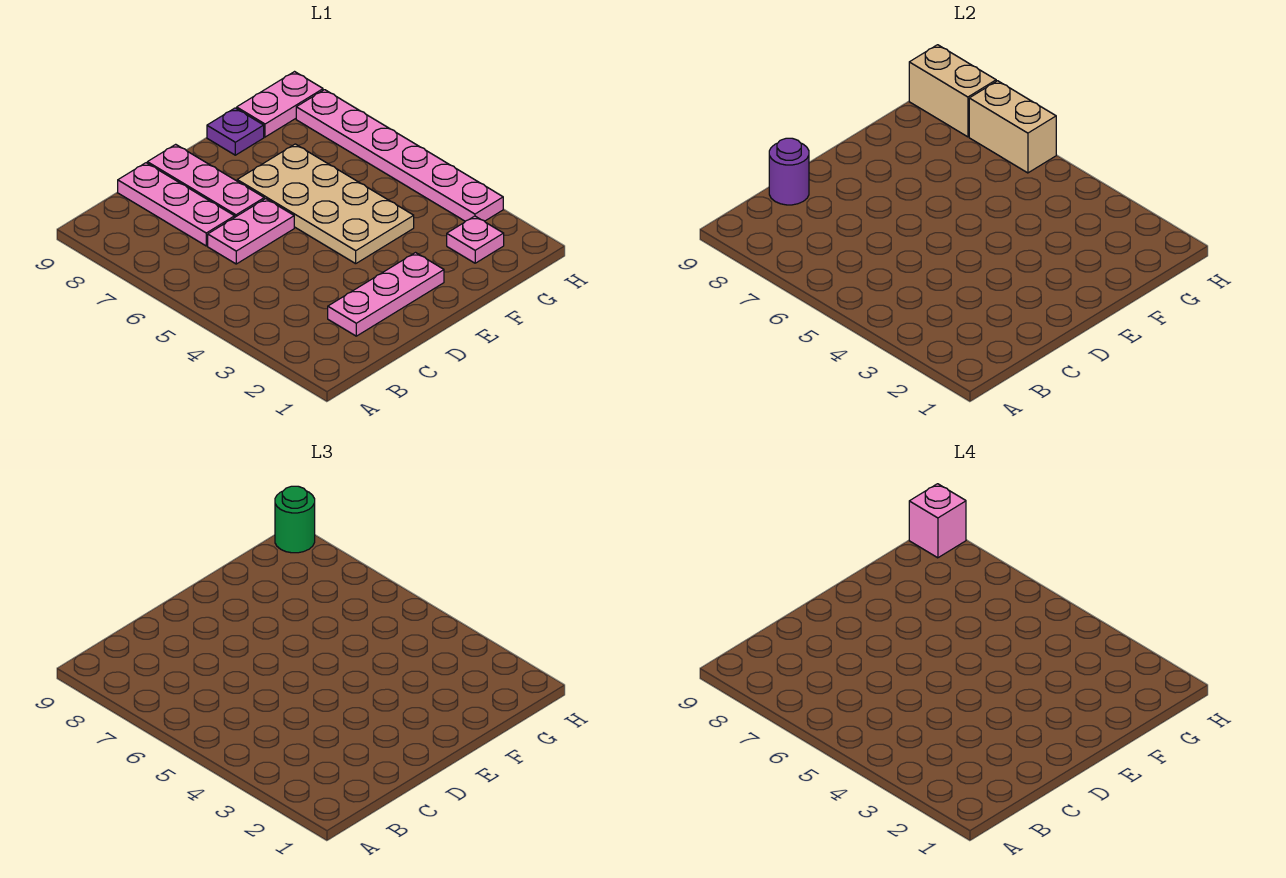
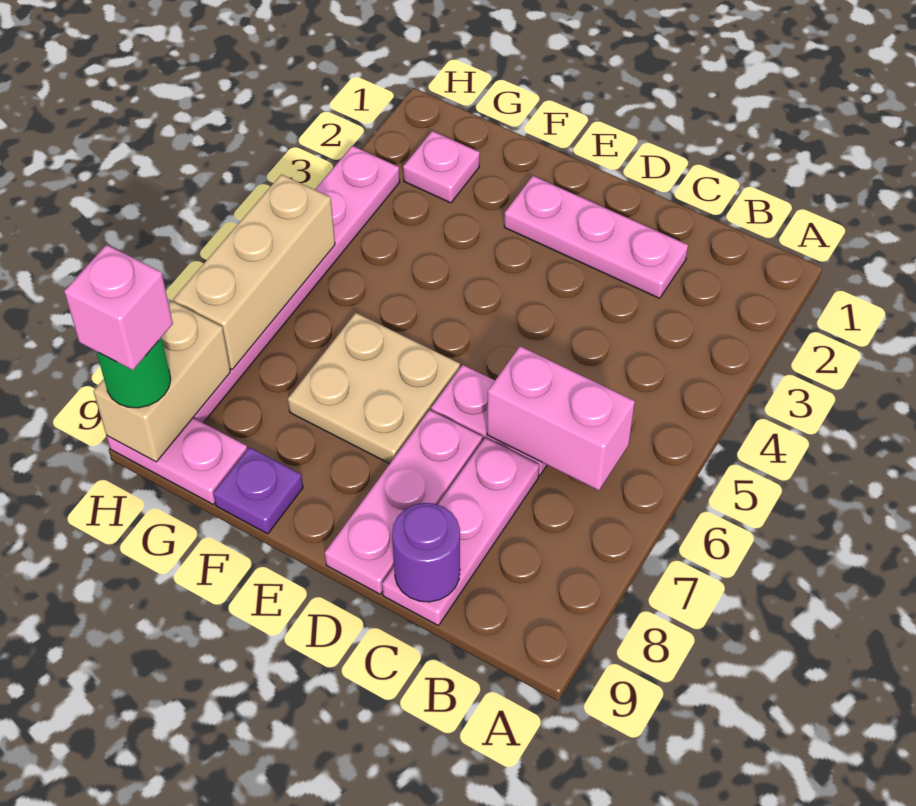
none -> pink 1x2 brick [487,346,635,490]
tan 2x4 plate [237,144,414,264] -> tan 2x2 plate [288,313,460,464]
tan 1x2 brick [969,81,1056,173] -> tan 1x3 brick [173,174,335,369]

